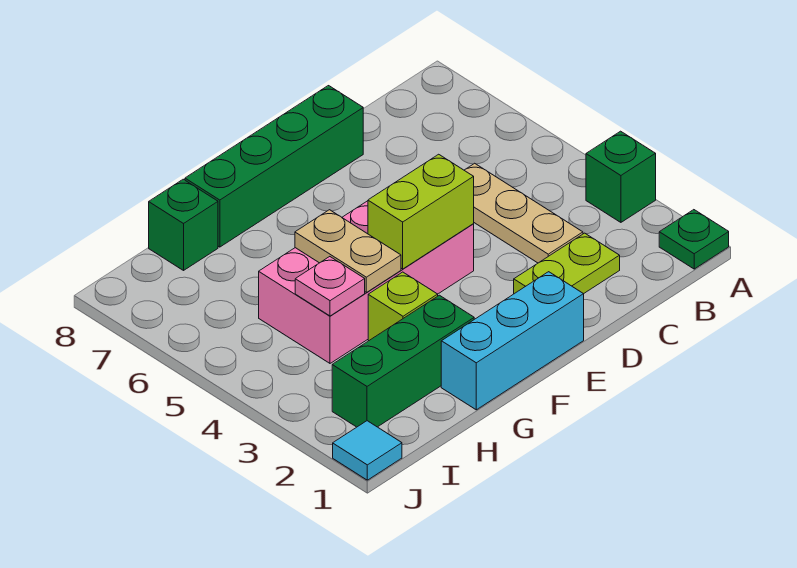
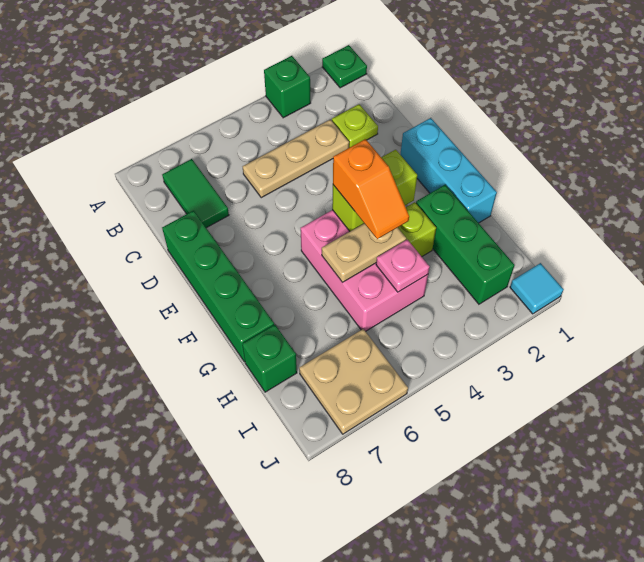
none -> green 1x2 tile [162,159,229,228]
lime 1x2 plate [514,233,620,294] -> lime 1x1 plate [332,104,378,148]
pink 2x4 brick [259,201,474,363] -> pink 2x3 brick [301,210,428,331]
lime 1x2 brick [368,154,474,269] -> lime 1x2 brick turned to [332,150,417,231]
none -> orange 1x2 slope [333,139,409,239]
none -> tan 2x2 plate [299,329,408,434]

